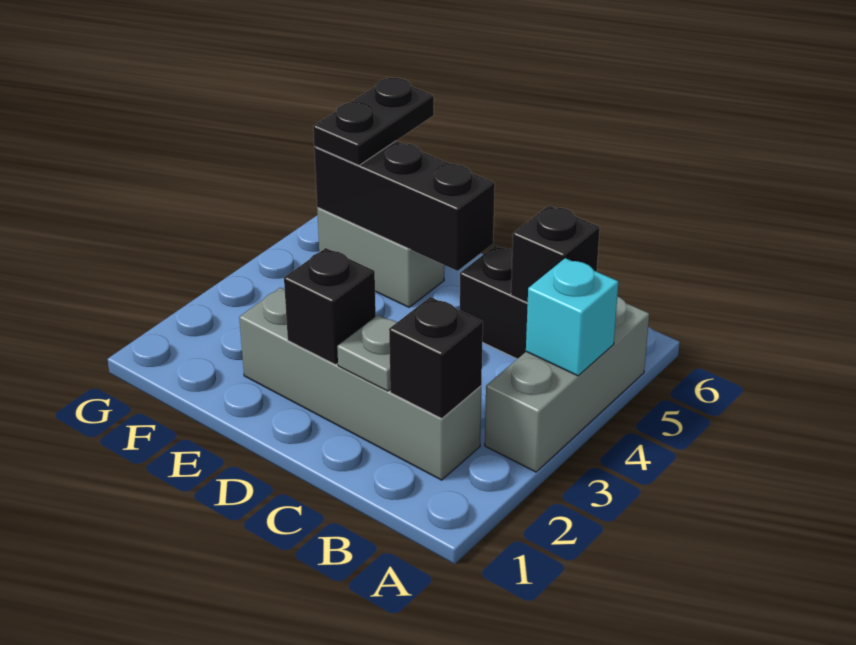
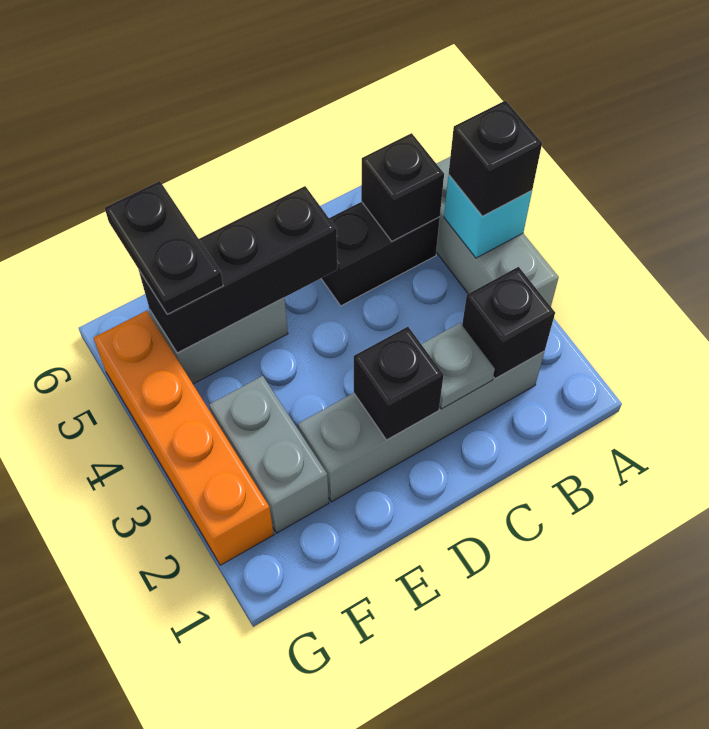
none -> black 1x1 brick [449,100,542,216]
none -> grey 1x2 brick [209,376,329,533]
none -> orange 1x4 brick [94,311,274,565]

